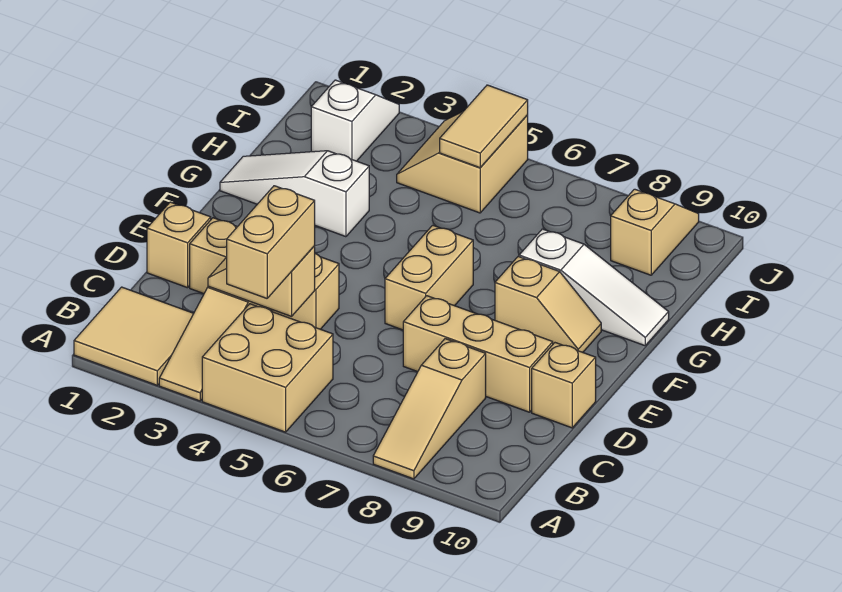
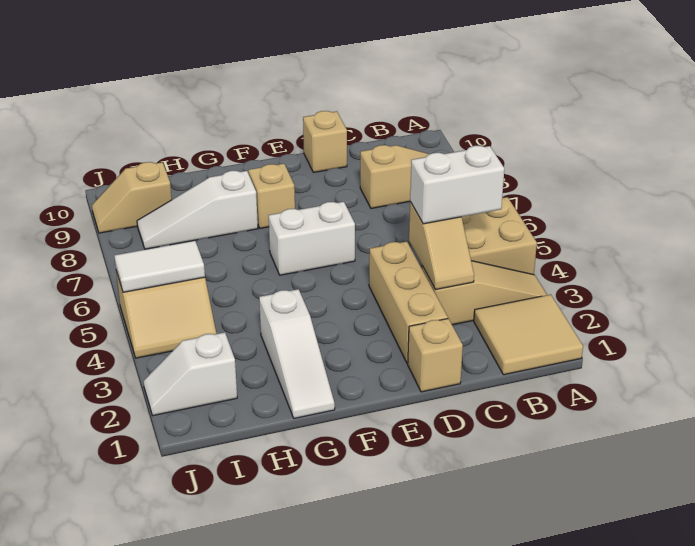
tan 1x2 brick [227,186,315,298] -> white 1x2 brick [410,146,504,224]
tan 1x3 brick [403,296,553,412] -> none
tan 1x2 brick [385,225,473,330] -> white 1x2 brick [268,202,355,275]
white 1x3 slope [519,229,669,346] -> white 1x3 slope turned to [137,171,258,249]
tan 1x2 tile [440,85,528,168] -> white 1x2 tile [114,241,205,292]

